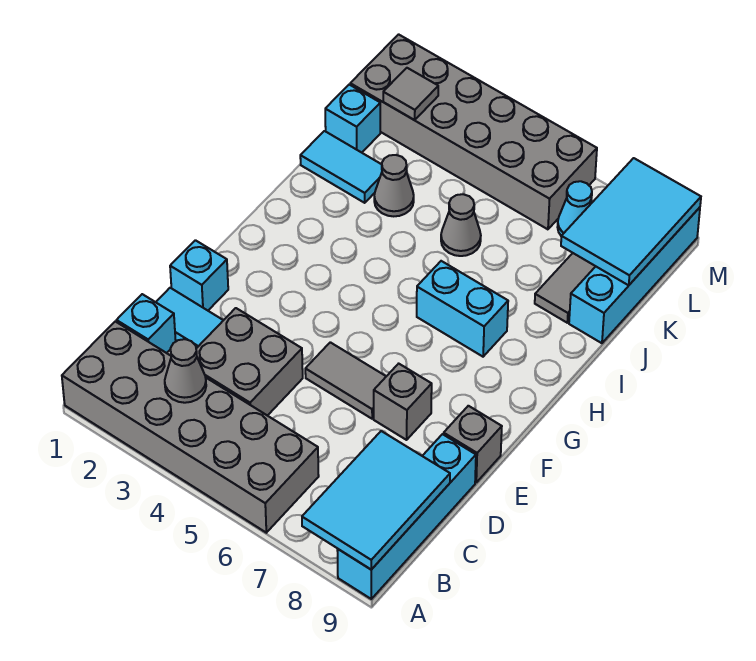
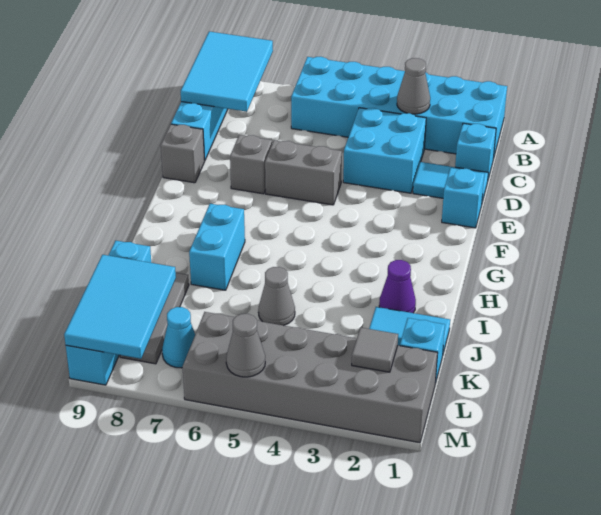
grey 2x6 brick [62,321,319,533] -> cyan 2x6 brick [291,57,507,159]
grey 2x2 brick [196,308,303,416] -> cyan 2x2 brick [343,108,426,193]
grey 1x2 tile [305,342,386,419] -> grey 1x2 brick [265,140,342,205]
cyan 1x2 brick [417,261,508,357] -> cyan 1x2 brick turned to [189,204,245,290]
none -> purple 1x1 cone [379,260,416,313]
grey 1x1 cone [374,155,414,216] -> grey 1x1 cone moved to [226,314,265,377]

